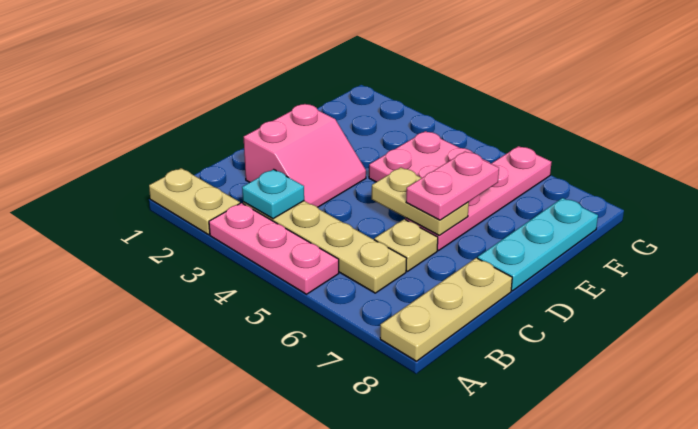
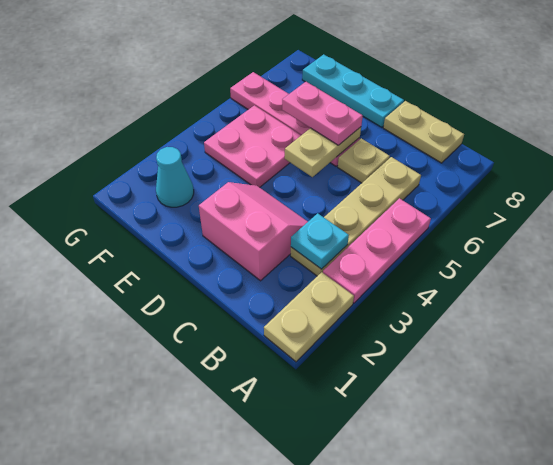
tan 1x3 plate [380,258,512,361] -> tan 1x2 plate [383,101,464,163]
none -> cyan 1x1 cone [156,147,194,207]

